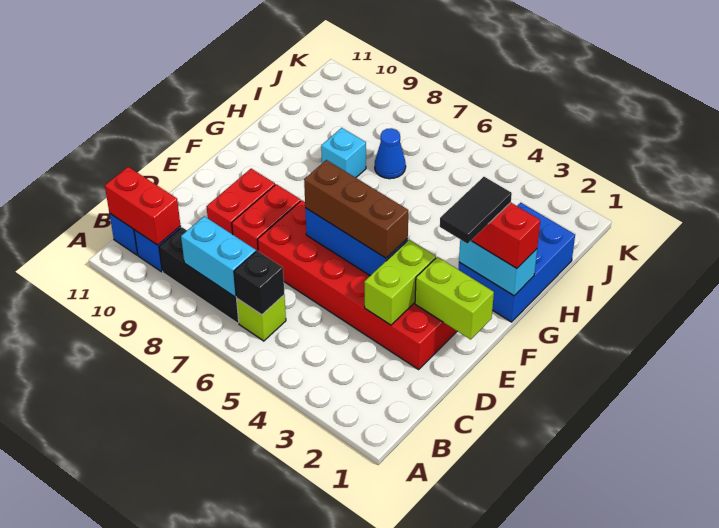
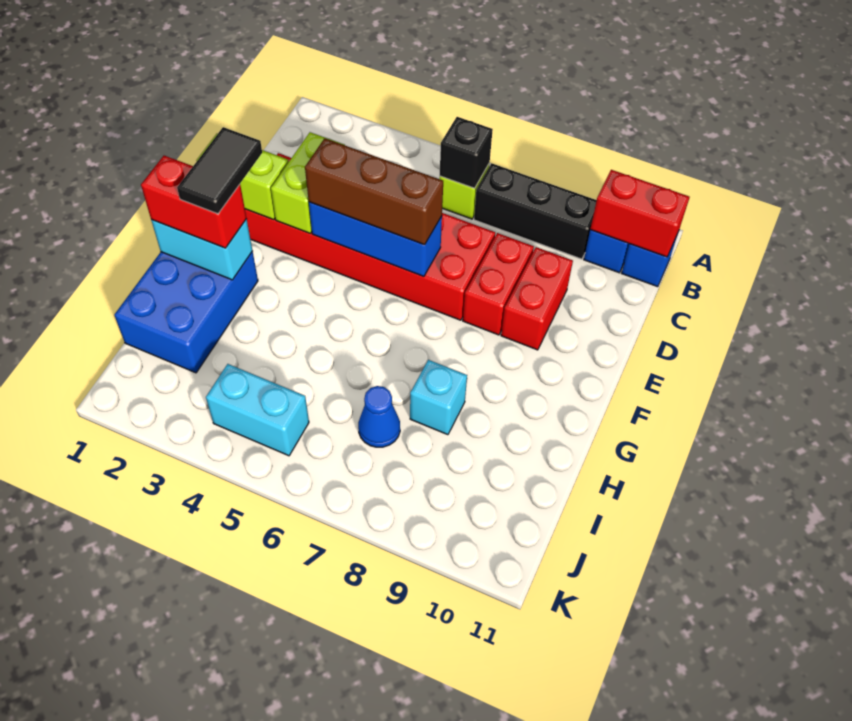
cyan 1x2 brick [181,216,256,297] -> cyan 1x2 brick moved to [206,364,309,456]

